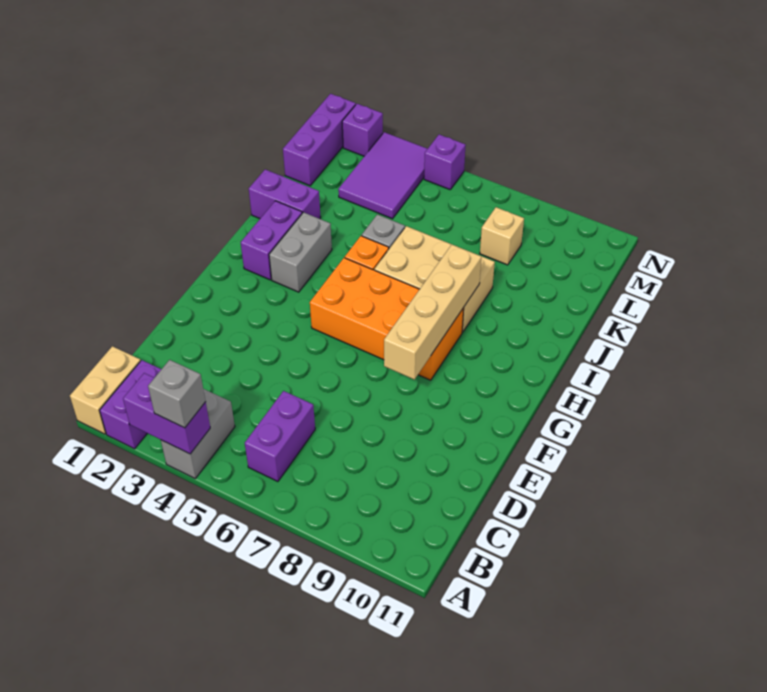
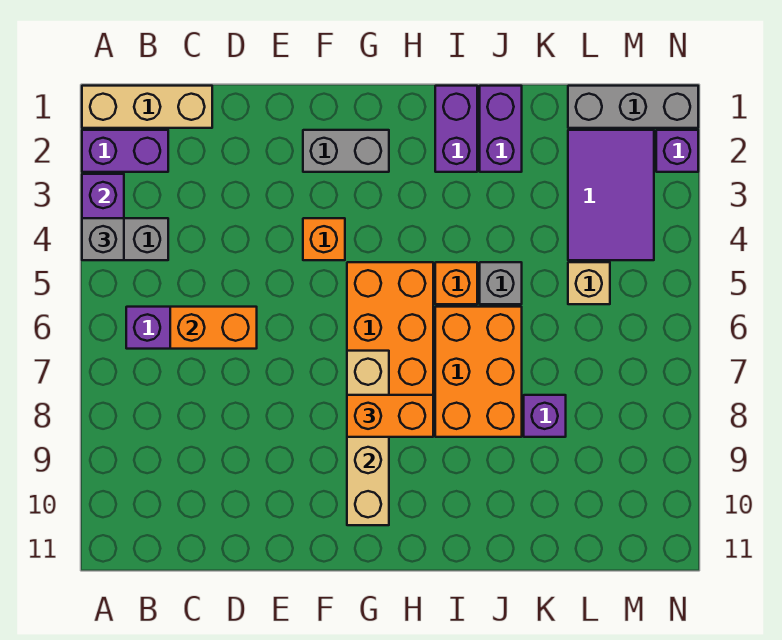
tan 1x2 brick [70,346,140,434] -> tan 1x3 brick [82,86,212,128]
none -> orange 1x2 brick [170,307,257,349]
none -> orange 1x1 brick [303,218,345,260]
tan 1x4 brick [384,244,481,380] -> tan 1x4 brick turned to [347,351,389,525]
none -> orange 1x2 brick [347,395,433,437]
purple 1x2 brick [241,201,302,280] -> purple 1x2 brick turned to [435,86,477,172]
grey 1x2 brick [269,212,332,292] -> grey 1x2 brick moved to [303,130,389,172]
tan 2x3 brick [374,226,495,332] -> orange 2x3 brick [435,307,522,437]
purple 1x3 brick [283,94,356,186] -> grey 1x3 brick [568,86,698,128]
purple 2x3 tile [338,132,427,219] -> purple 2x3 tile turned to [568,130,654,260]
tan 1x1 brick [480,207,524,265] -> tan 1x1 brick moved to [568,262,610,304]
purple 1x1 brick [424,135,466,190] -> purple 1x1 brick moved to [524,395,566,437]

